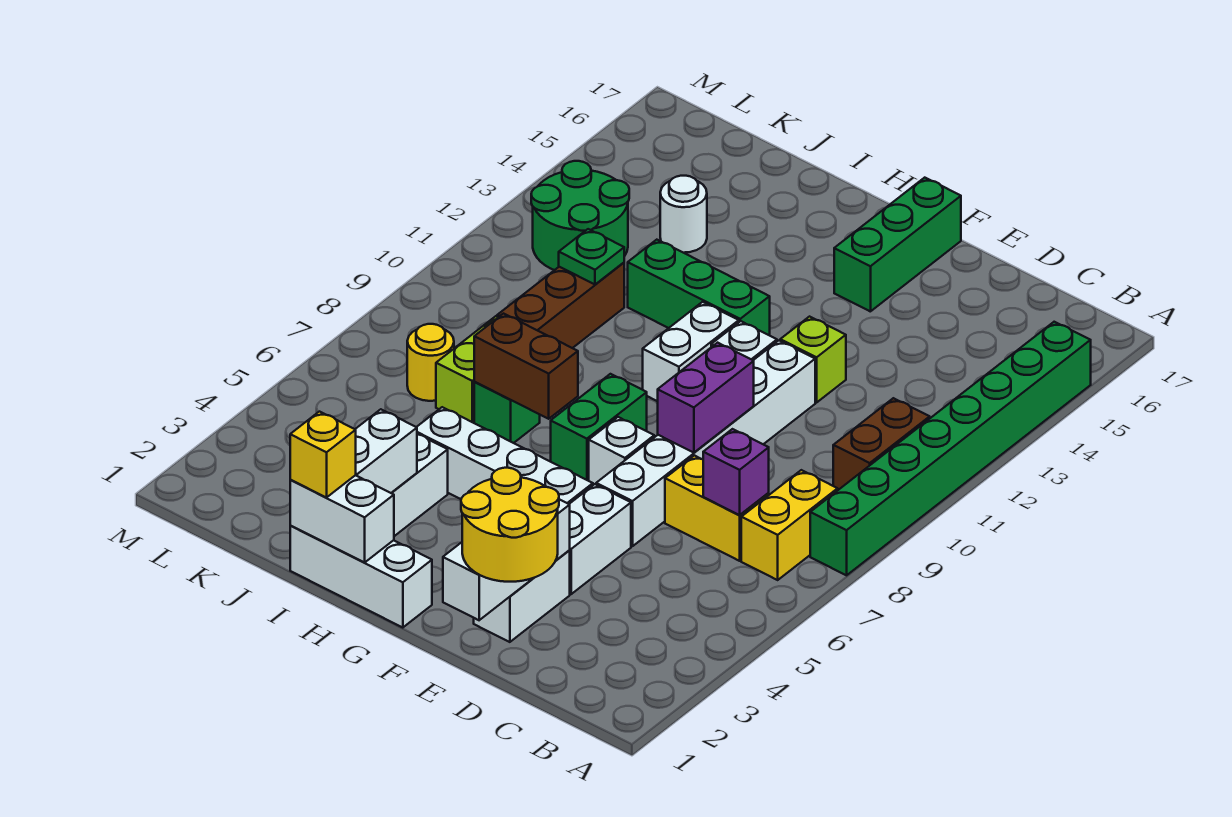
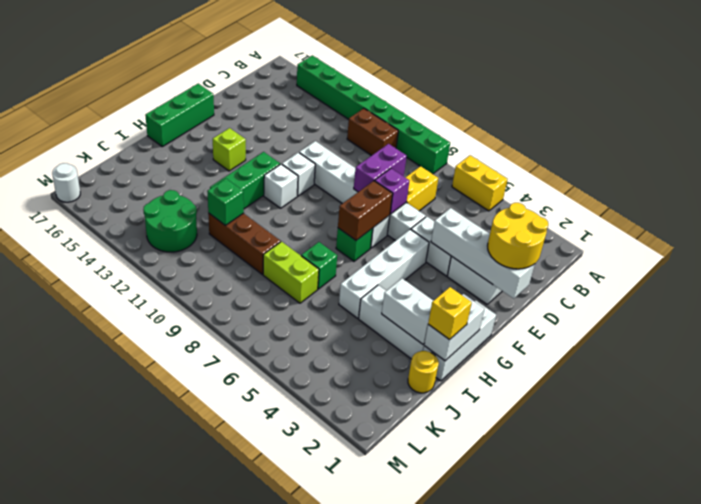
yellow 1x2 brick [741,470,838,580] -> yellow 1x2 brick moved to [452,155,508,211]
purple 1x1 brick [703,429,769,515] -> purple 1x1 brick moved to [375,169,409,214]
white 1x3 brick [443,499,570,620] -> white 1x4 brick [431,208,535,299]
purple 1x2 brick [658,343,754,453] -> purple 1x2 brick turned to [354,144,407,192]
lime 1x1 brick [780,317,846,403] -> lime 1x1 brick moved to [213,128,246,171]
green 1x3 brick [834,178,961,312] -> green 1x3 brick turned to [145,84,214,147]
green 1x2 brick [551,374,647,481] -> green 1x1 brick [336,228,373,261]
white 1x2 brick [643,302,739,401] -> white 1x1 brick [264,164,298,208]
brown 1x2 brick [474,314,578,419] -> brown 1x2 brick moved to [338,181,393,240]
green 1x1 plate [559,229,624,284] -> green 1x1 brick [207,179,244,226]
white 1x1 round brick [660,176,707,253] -> white 1x1 round brick moved to [52,163,80,202]
yellow 1x1 round brick [407,324,454,401] -> yellow 1x1 round brick moved to [408,351,439,393]

